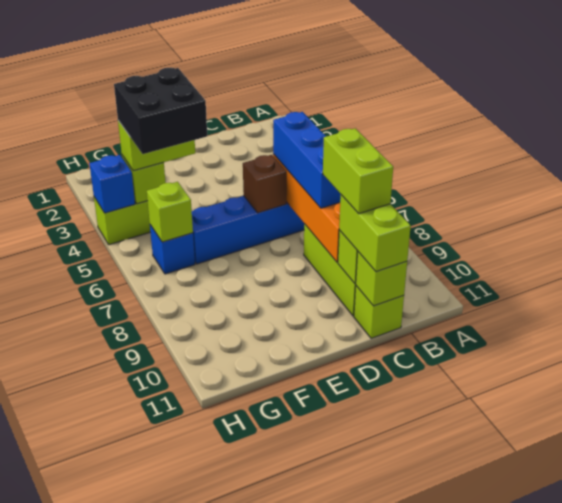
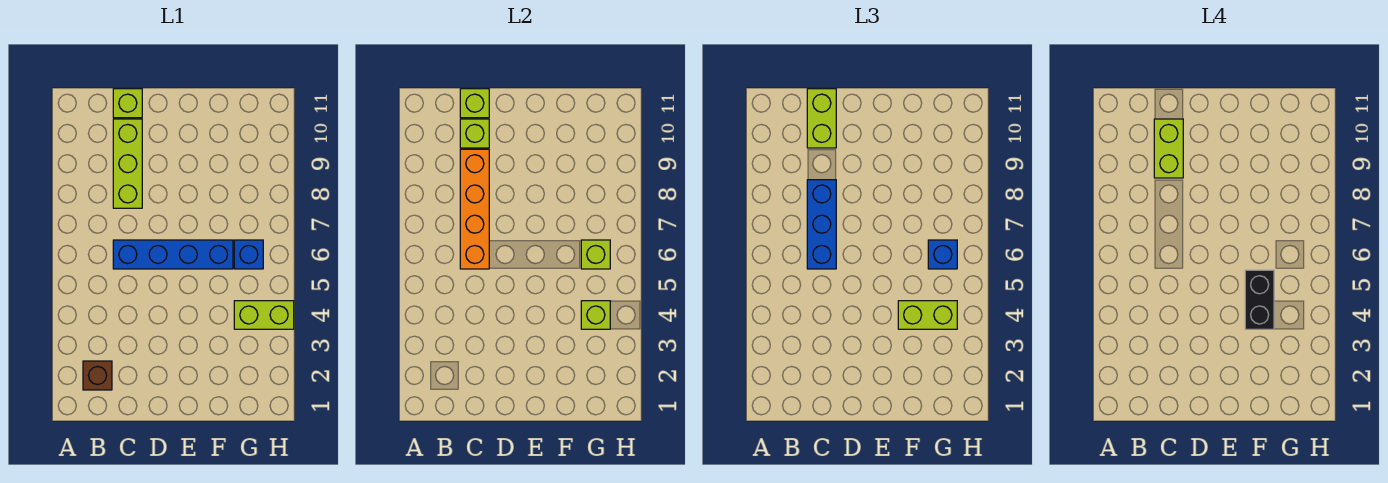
brown 1x1 brick [243,155,287,213] -> brown 1x1 brick moved to [83,361,112,390]
black 2x2 brick [114,68,207,154] -> black 1x2 brick [1245,270,1274,329]
blue 1x1 brick [89,155,135,213] -> blue 1x1 brick moved to [928,240,957,269]

